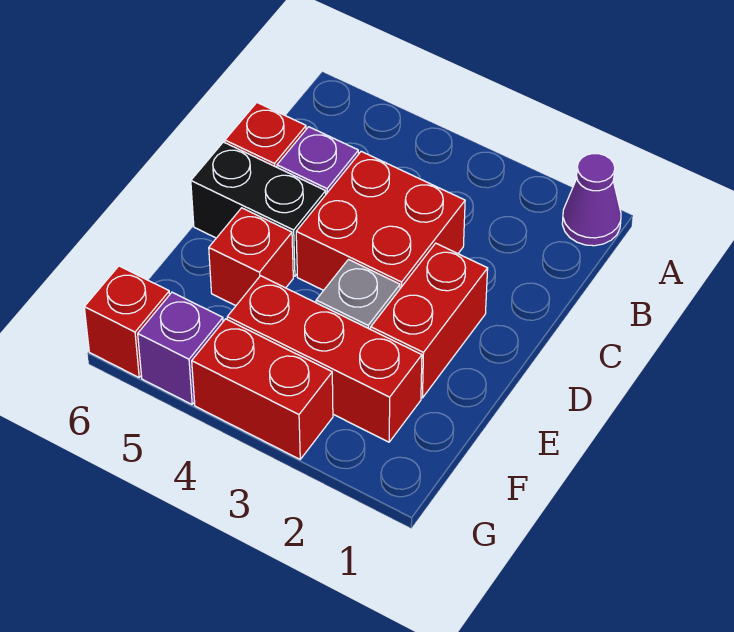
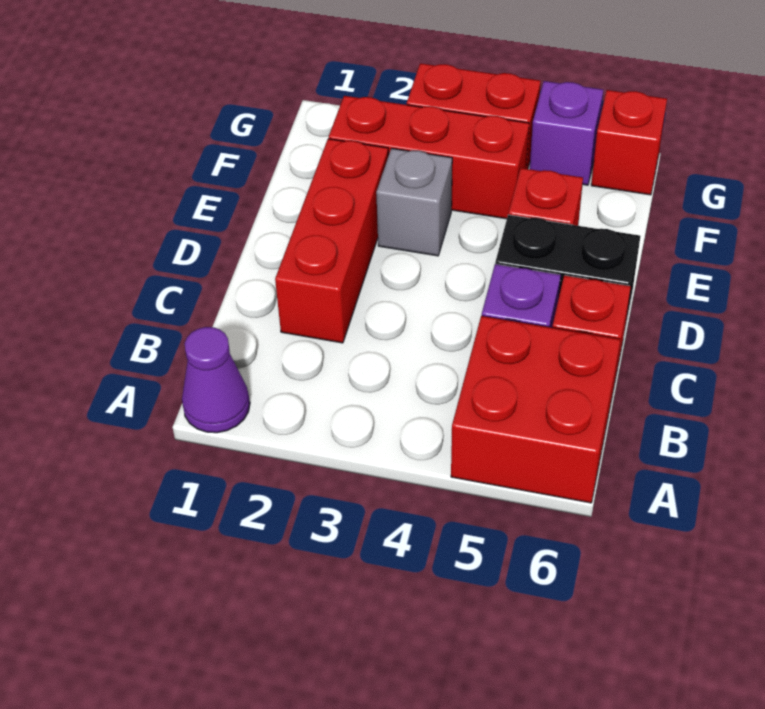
red 2x2 brick [296,151,465,290] -> red 2x2 brick moved to [451,316,620,503]
red 1x2 brick [371,243,488,398] -> red 1x3 brick [275,139,388,343]

